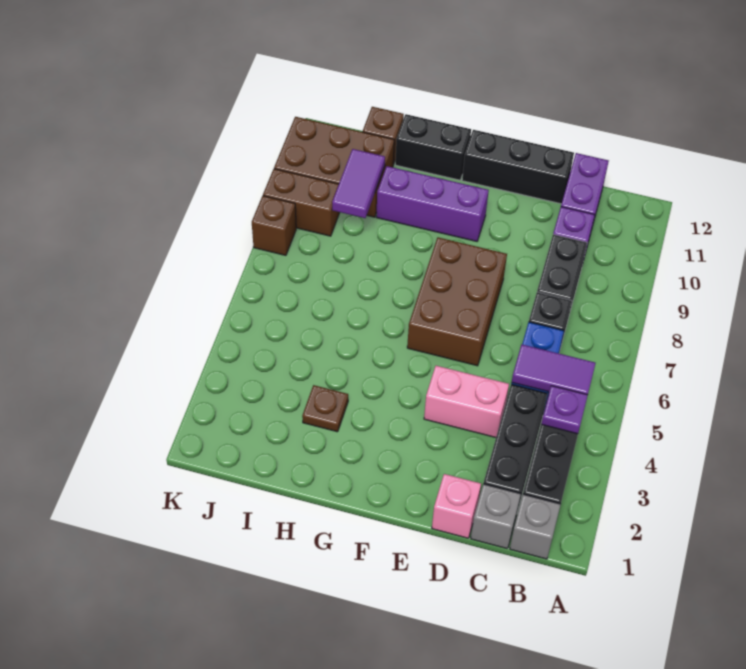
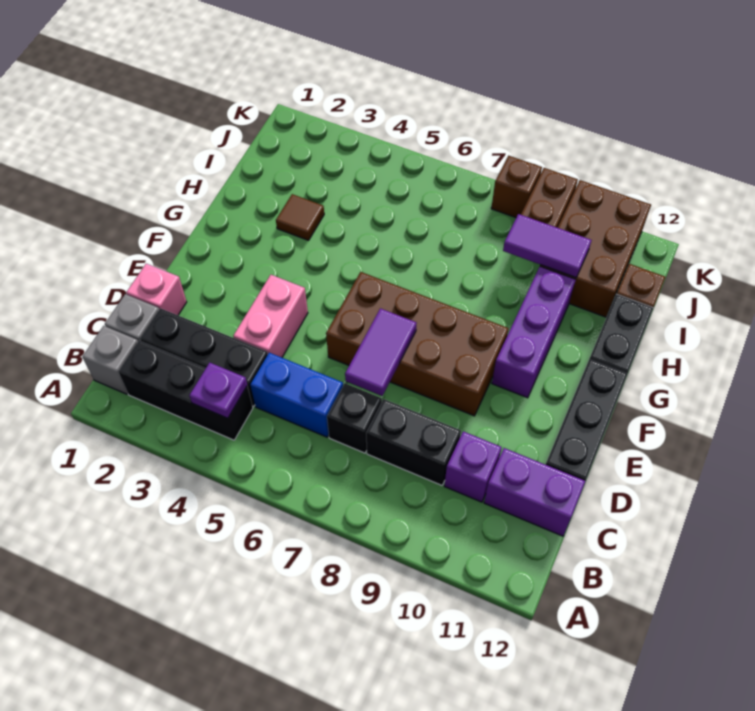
purple 1x2 tile [512,345,596,395] -> purple 1x2 tile moved to [345,308,416,396]
brown 2x3 brick [407,237,507,366] -> brown 2x4 brick [326,272,509,416]
brown 1x1 plate [302,385,348,432] -> brown 1x1 tile [276,194,324,240]

